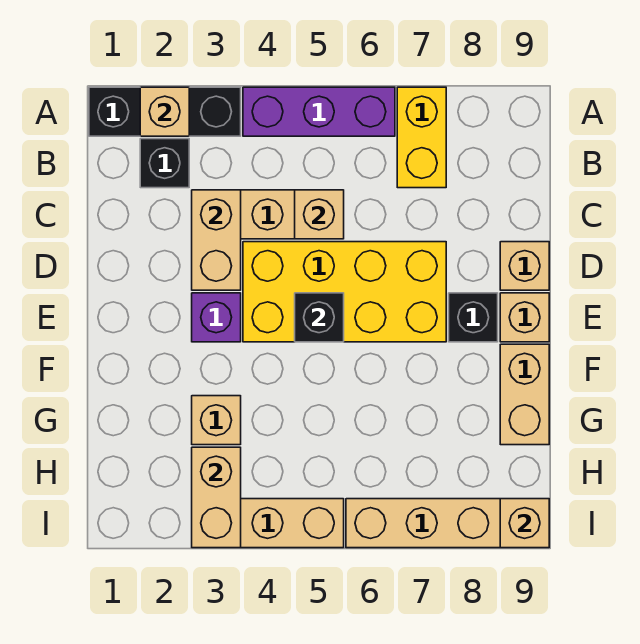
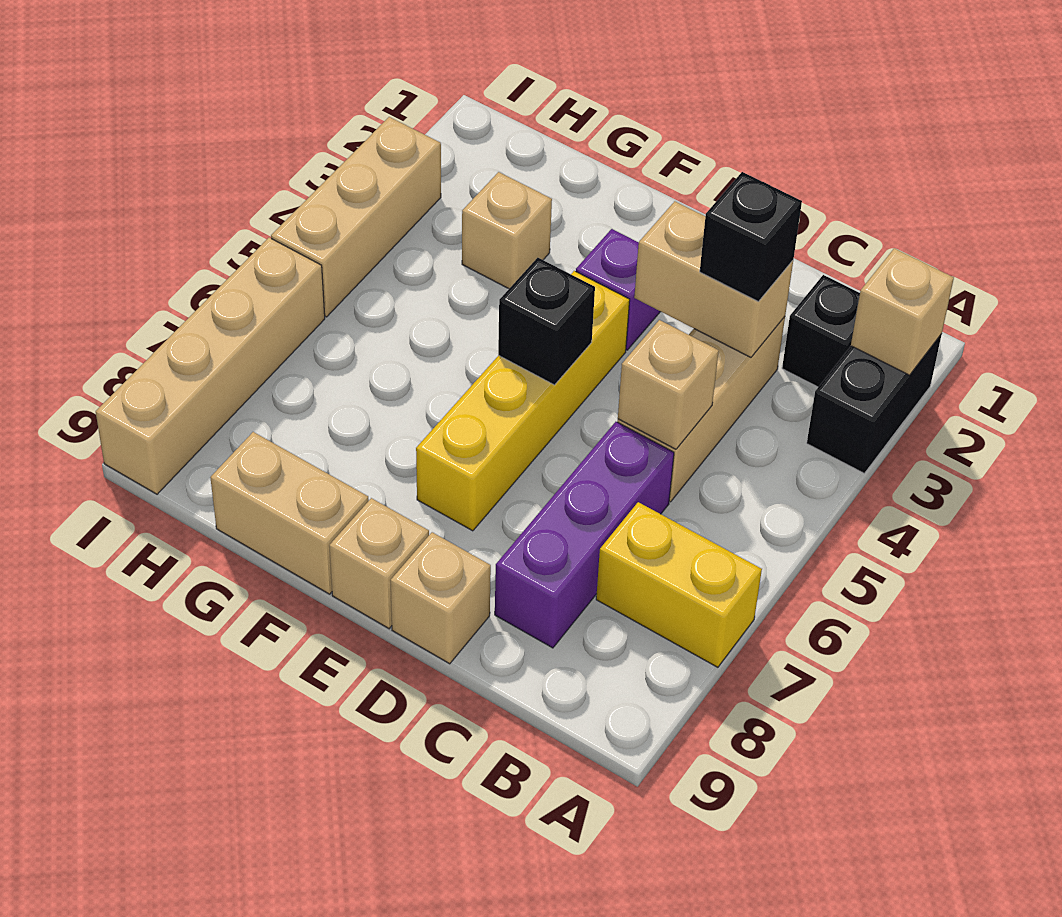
black 1x3 brick [89,87,241,136] -> black 1x2 brick [807,334,942,473]
purple 1x3 brick [243,87,395,136] -> purple 1x3 brick moved to [495,422,674,648]
yellow 2x4 brick [243,242,446,342] -> yellow 1x4 brick [416,271,630,531]
black 1x1 brick [449,293,498,342] -> black 1x1 brick moved to [700,172,802,301]
tan 1x2 brick [192,447,241,548] -> none
tan 1x1 brick [500,499,549,548] -> none

